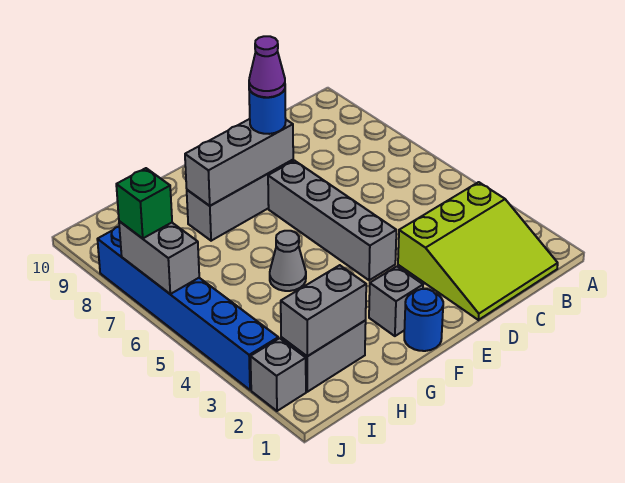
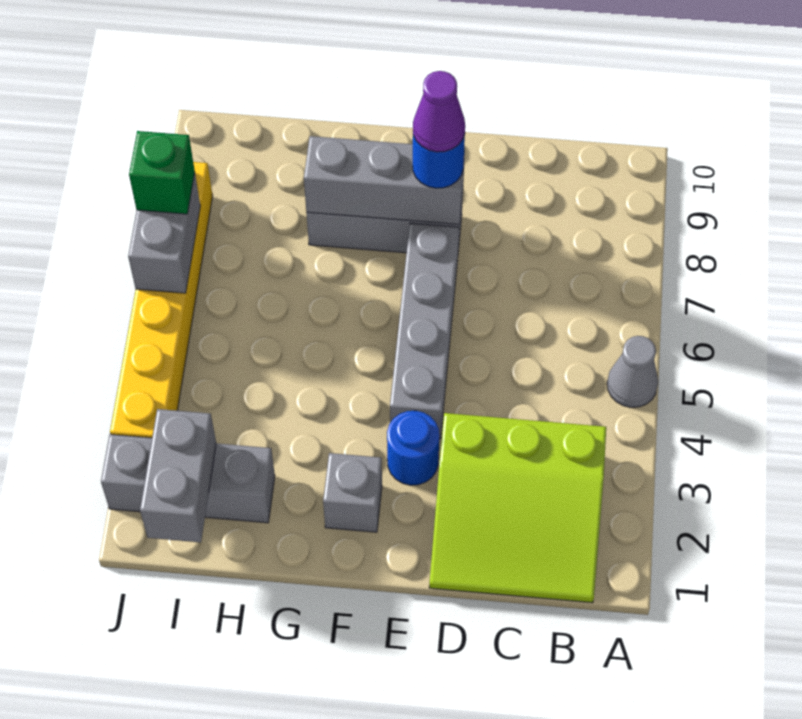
blue 1x1 round brick [404,289,443,351] -> blue 1x1 round brick moved to [387,411,439,485]
grey 1x1 cone [270,231,306,291] -> grey 1x1 cone moved to [607,336,658,407]
grey 1x2 brick [281,265,366,356] -> grey 1x2 brick turned to [140,409,216,542]
blue 1x6 brick [97,227,278,390] -> yellow 1x6 brick [110,162,213,438]

